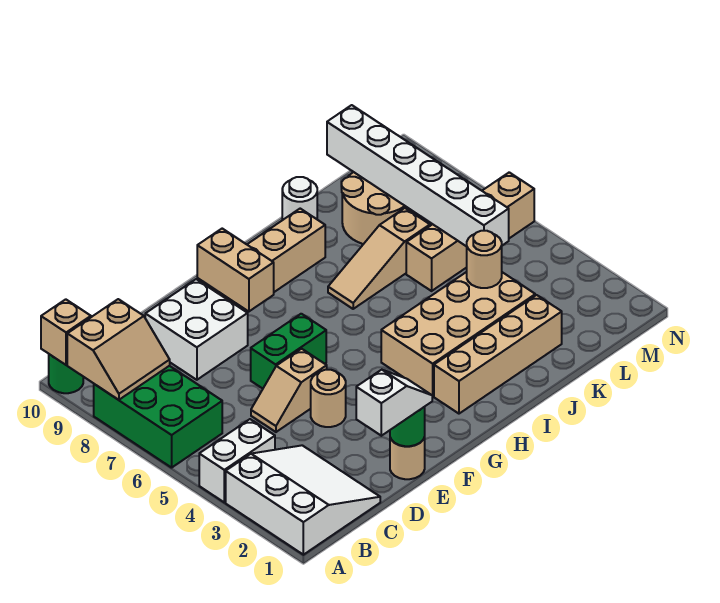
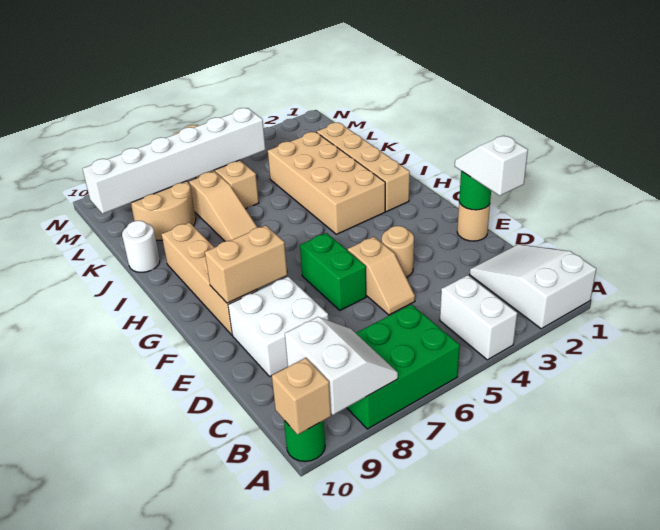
white 3x3 slope [226,445,380,555] -> white 2x3 slope [470,244,596,329]
tan 2x2 slope [67,299,170,400] -> white 2x2 slope [285,317,398,415]
tan 1x1 round brick [467,231,502,288] -> none

